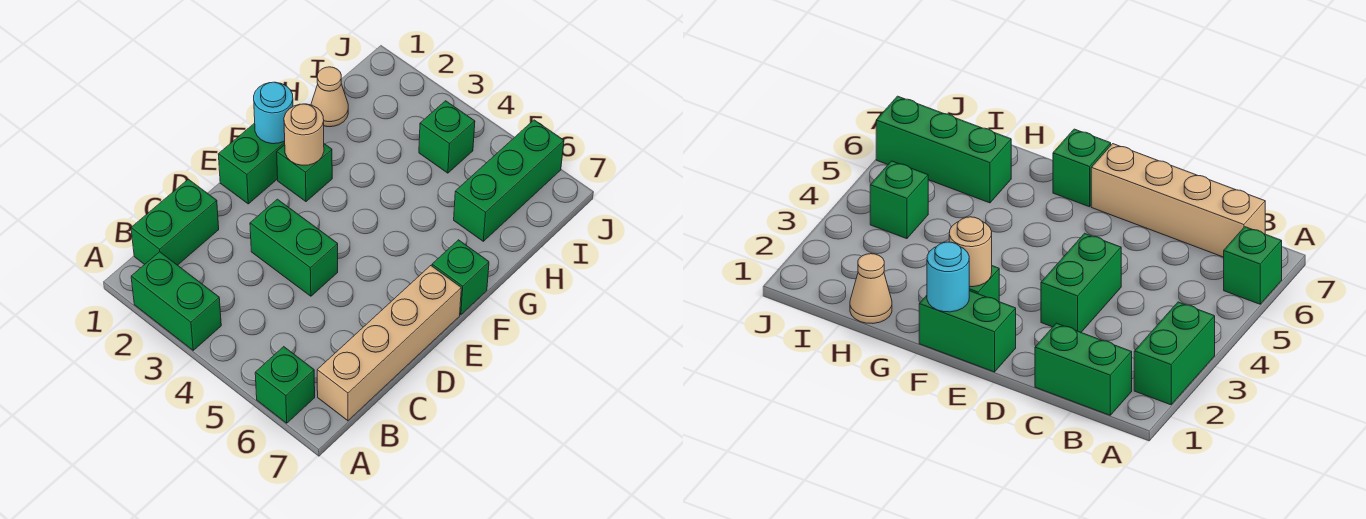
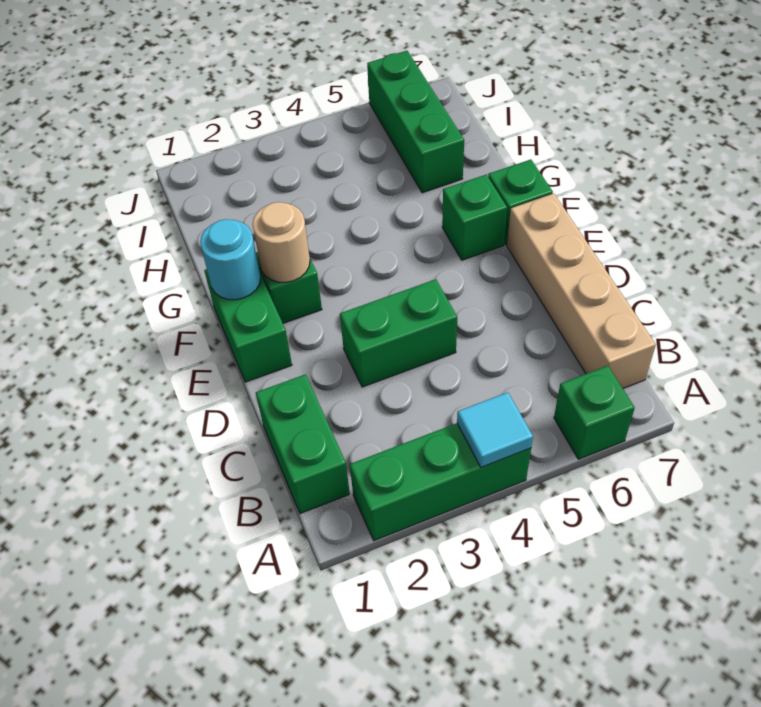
green 1x2 brick [131,252,221,350] -> green 1x3 brick [350,423,531,541]
none -> cyan 1x1 tile [457,392,533,467]
tan 1x1 cone [311,67,348,127] -> none
green 1x1 brick [419,101,475,173] -> green 1x1 brick moved to [442,175,507,260]

